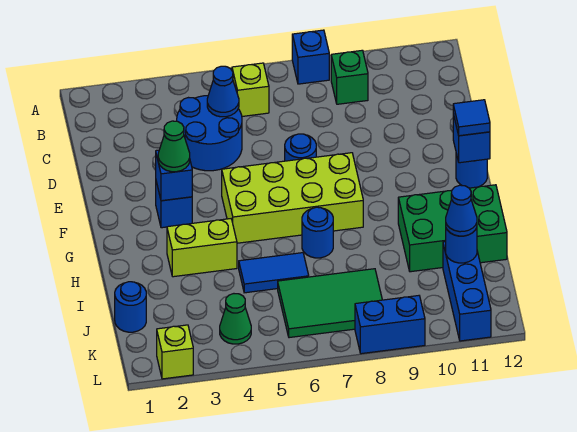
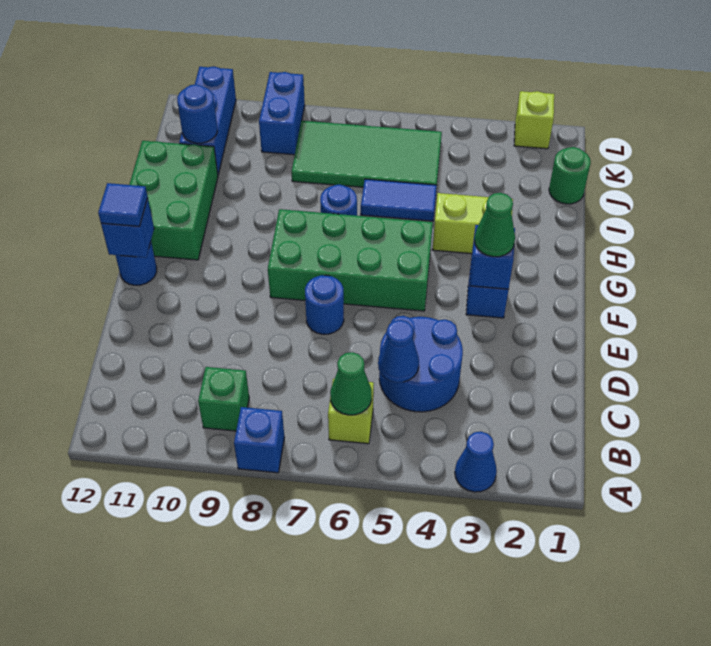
lime 2x4 brick [222,153,363,243] -> green 2x4 brick [268,209,433,311]
green 2x3 brick [398,185,507,272] -> green 2x3 brick turned to [129,141,218,260]
blue 1x1 round brick [115,282,146,332] -> green 1x1 round brick [549,147,591,204]
green 2x3 tile [278,269,382,338] -> green 2x4 tile [292,121,442,187]
blue 1x1 cone [446,185,477,236] -> blue 1x1 cone moved to [455,432,497,492]
green 1x1 cone [220,294,251,344] -> green 1x1 cone moved to [330,352,372,415]
blue 1x2 brick [355,296,425,354] -> blue 1x2 brick turned to [259,72,305,155]

